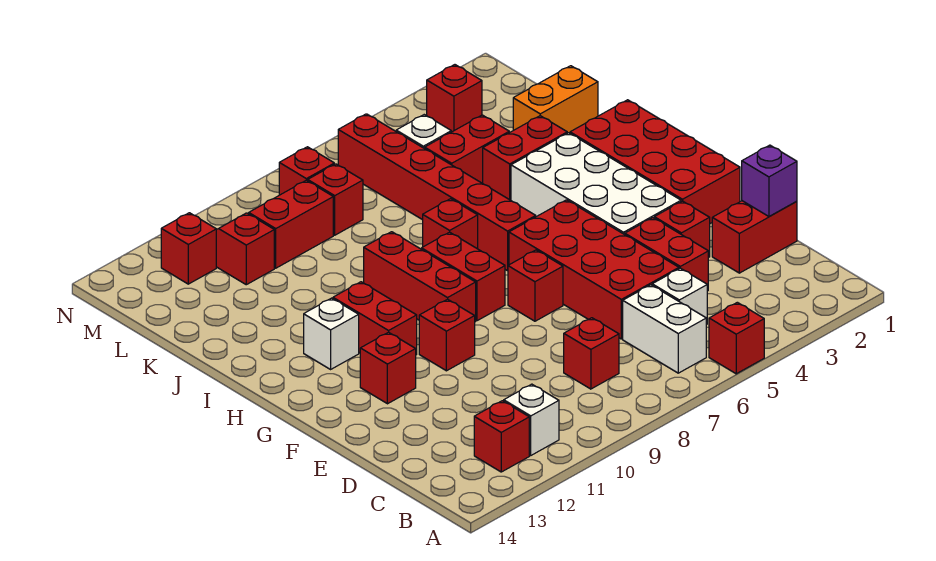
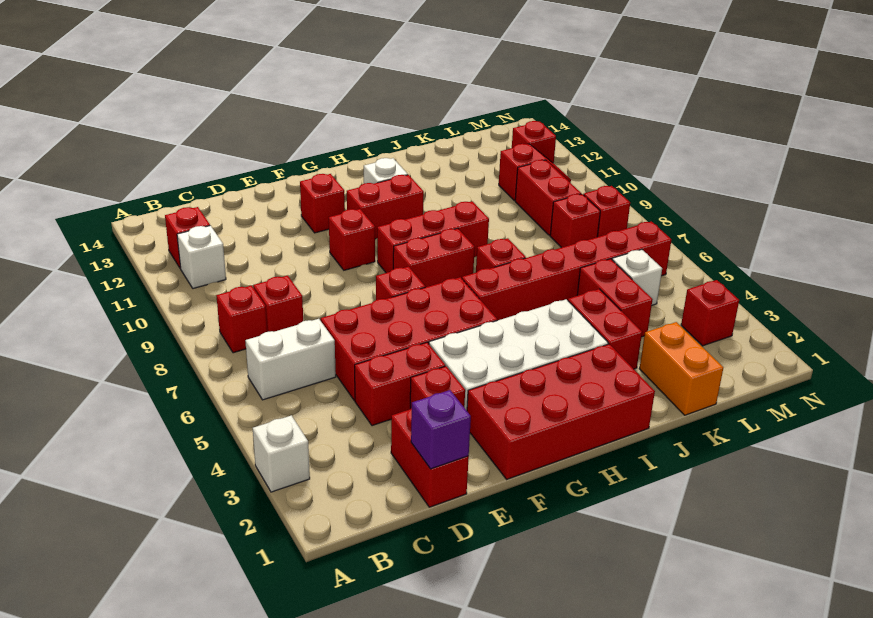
red 1x1 brick [709,302,764,374] -> red 1x1 brick moved to [216,285,267,353]
white 1x1 brick [652,268,707,325] -> white 1x1 brick moved to [253,415,310,492]

